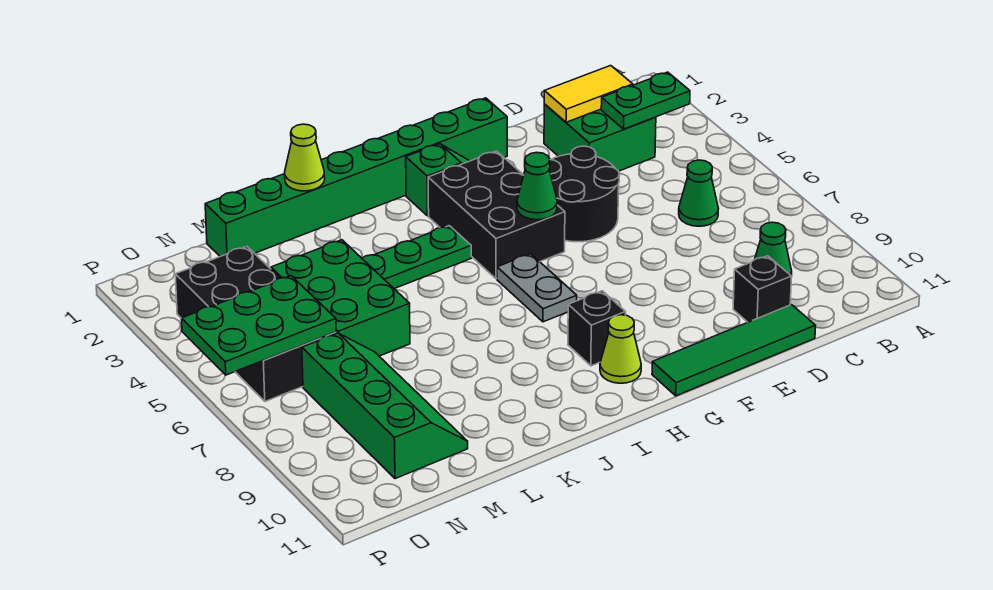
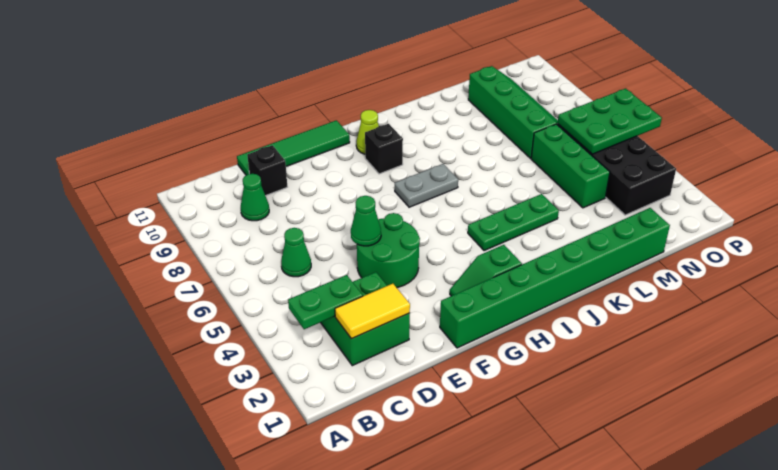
black 2x2 round brick [549,146,620,242] -> green 2x2 round brick [357,213,420,288]
black 2x3 brick [428,151,565,279] -> none
green 1x1 cone [517,152,557,220] -> green 1x1 cone moved to [351,196,381,246]
grey 1x2 plate [497,254,577,322] -> grey 1x2 plate turned to [395,164,458,207]
lime 1x1 cone [285,124,325,191] -> none
green 2x3 brick [271,240,410,356] -> green 1x3 brick [531,124,610,208]
green 2x4 slope [302,333,468,479] -> green 2x4 slope turned to [468,66,558,158]

